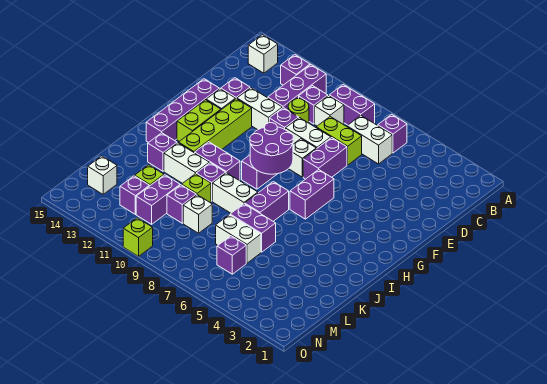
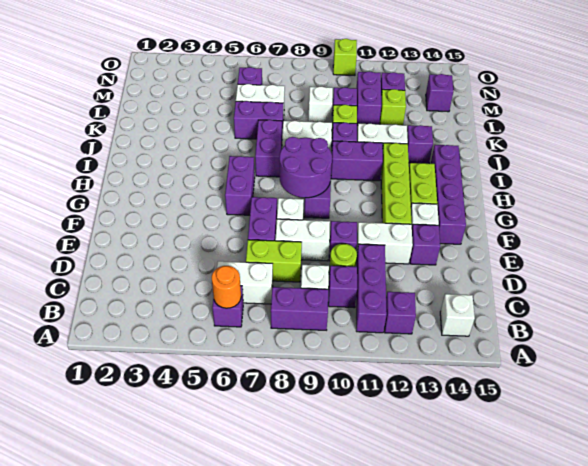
none -> orange 1x1 round brick [212,266,241,308]
white 1x1 brick [88,156,117,194] -> purple 1x1 brick [426,74,453,112]

